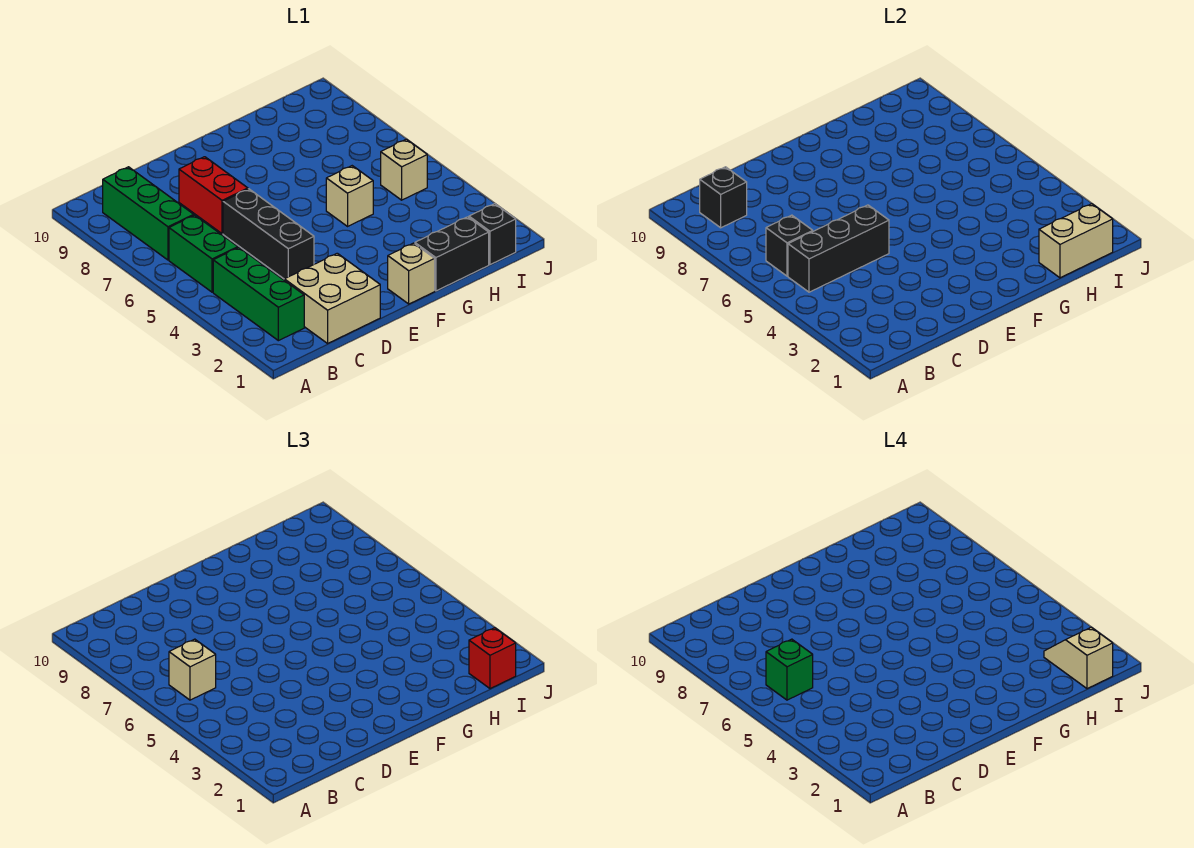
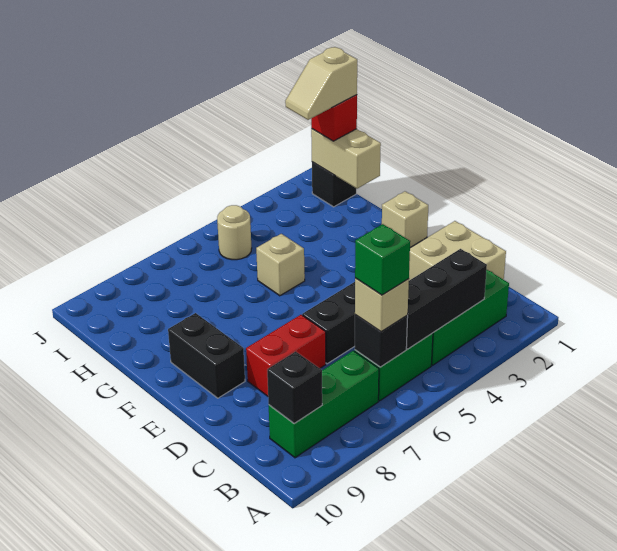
black 1x3 brick [788,205,889,292] -> black 1x3 brick turned to [406,249,487,349]
black 1x2 brick [415,217,489,291] -> black 1x2 brick moved to [168,313,245,398]
tan 1x1 brick [381,139,427,200] -> tan 1x1 round brick [217,205,252,260]

